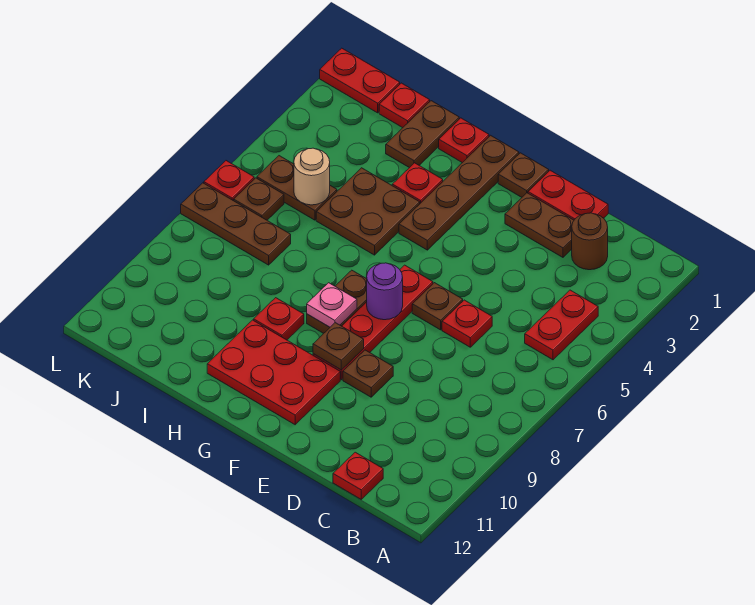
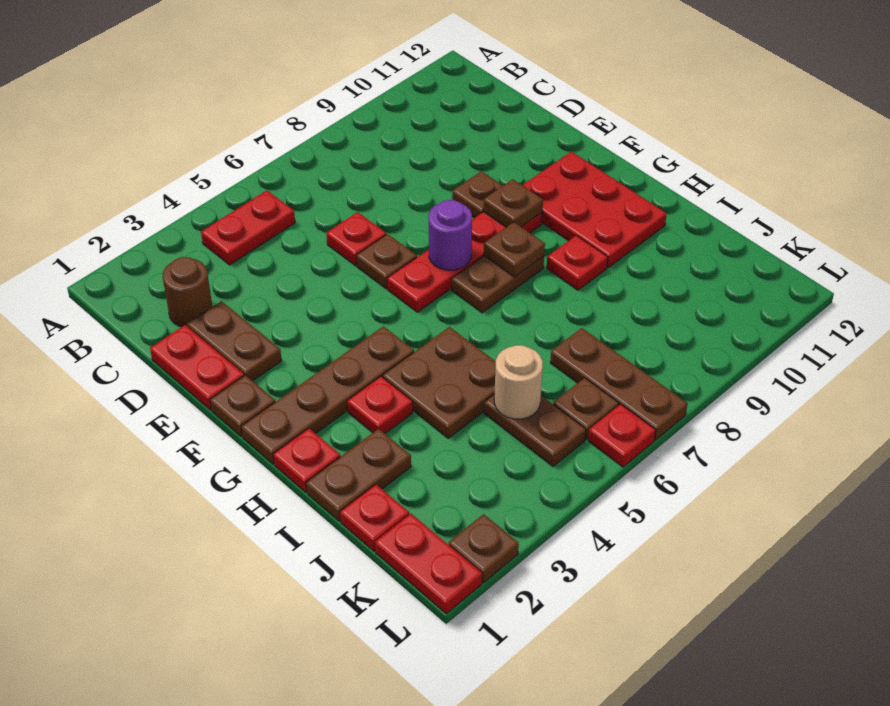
red 1x1 plate [333,452,383,499] -> none
pink 1x1 plate [307,283,357,327] -> brown 1x1 plate [484,222,545,277]
none -> brown 1x1 plate [449,514,519,583]

